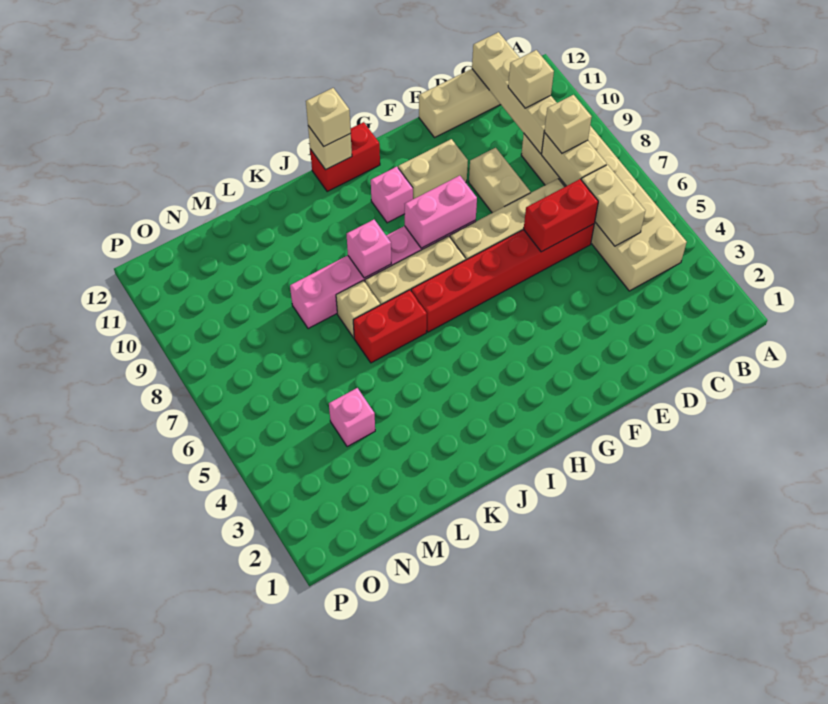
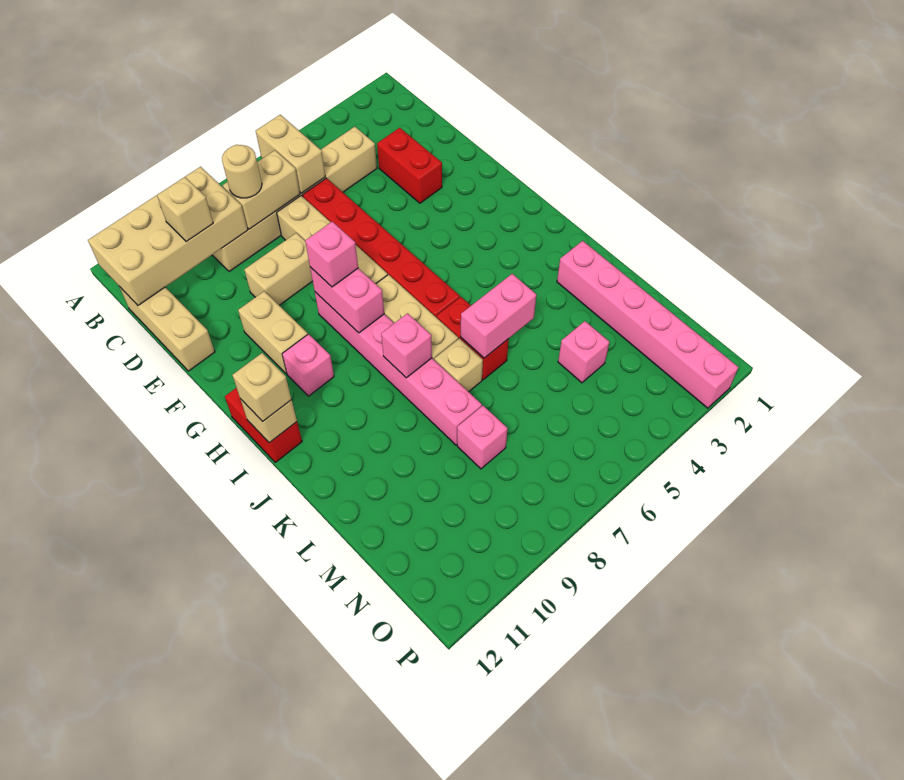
tan 2x6 brick [521,126,687,291] -> tan 1x6 brick [212,127,377,272]
tan 1x2 brick [581,165,645,246] -> tan 1x2 brick turned to [256,115,325,193]
tan 1x1 brick [544,95,592,153] -> tan 1x1 round brick [222,145,262,198]
tan 1x4 brick [472,32,557,154] -> tan 2x4 brick [88,167,248,305]
red 1x2 brick [524,179,598,252] -> red 1x2 brick moved to [377,128,442,203]
none -> pink 1x1 brick [305,221,358,287]
none -> pink 1x6 brick [557,241,738,408]
none -> pink 1x2 brick [461,274,536,358]
none -> pink 1x1 brick [457,406,508,469]

